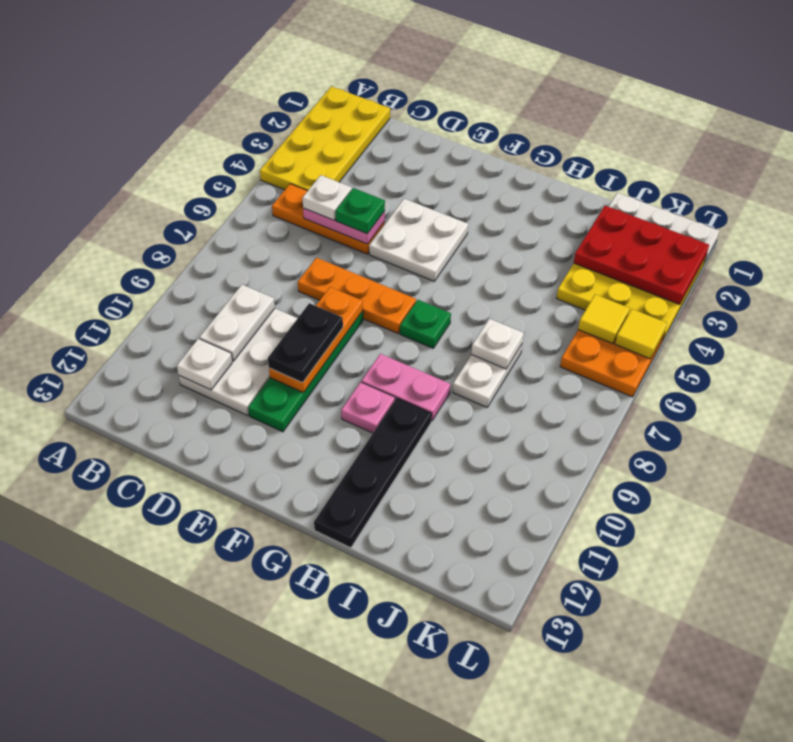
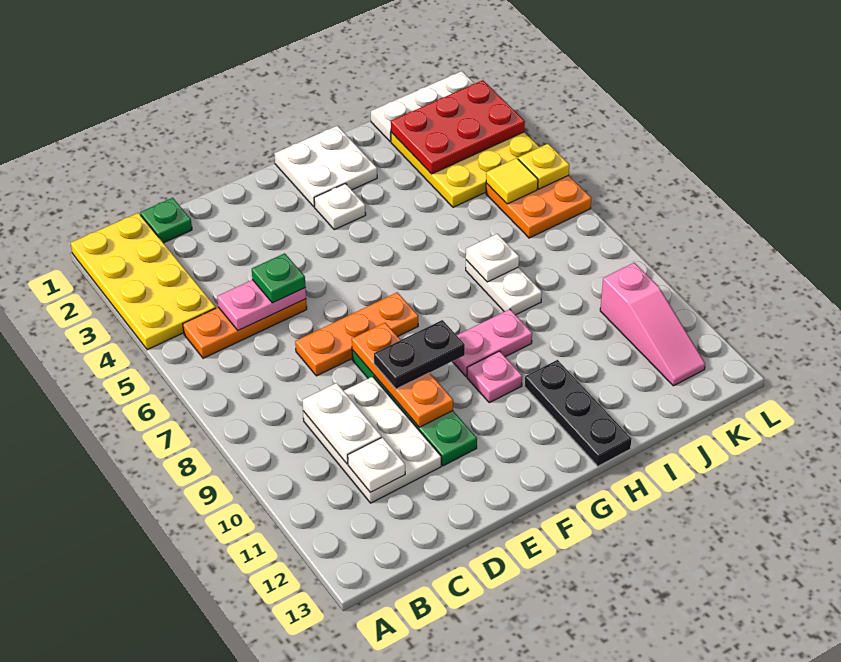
white 1x1 plate [302,175,352,220] -> white 1x1 plate moved to [314,184,366,230]
white 2x2 plate [369,199,468,281] -> white 2x2 plate moved to [274,126,377,207]
black 1x2 plate [268,303,343,383] -> black 1x2 plate turned to [374,320,465,389]
green 1x1 plate [400,300,451,348] -> green 1x1 plate moved to [140,198,192,243]
black 1x4 plate [314,398,432,548] -> black 1x3 plate [525,360,632,466]
none -> pink 1x3 slope [600,263,705,386]
yellow 1x1 tile [615,309,667,359] -> yellow 1x1 plate [518,144,569,189]

